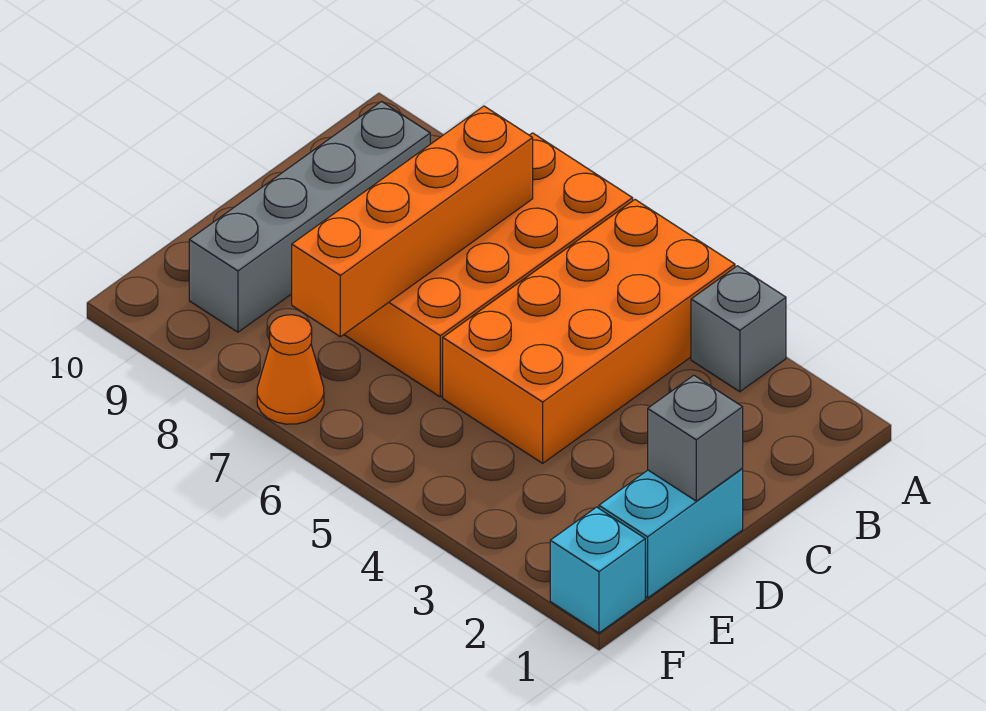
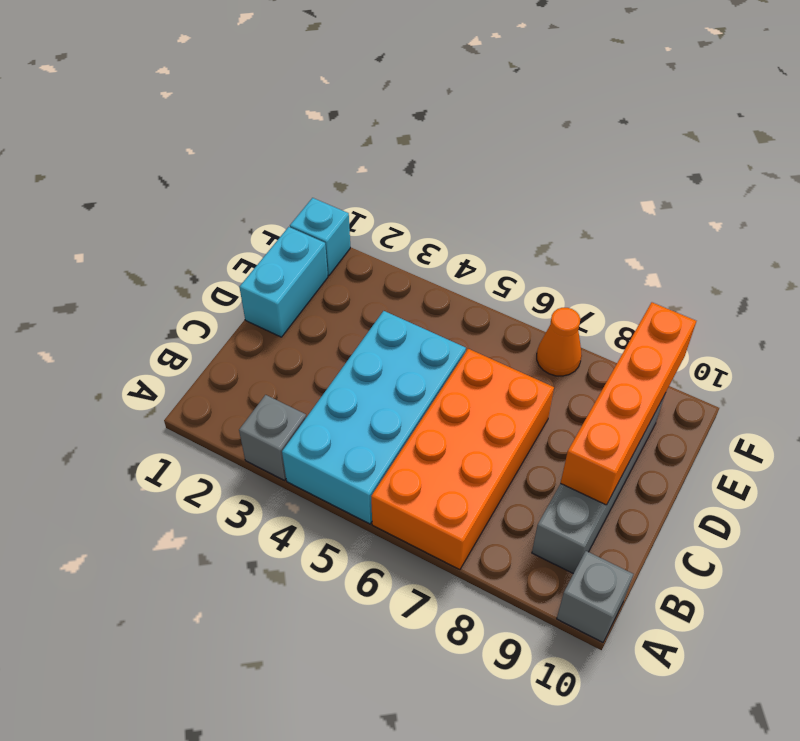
orange 2x4 brick [443,200,735,463] -> cyan 2x4 brick [282,311,466,524]
orange 1x4 brick [292,106,533,337] -> orange 1x4 brick moved to [561,302,696,505]
grey 1x1 brick [648,375,743,501] -> grey 1x1 brick moved to [557,551,633,642]

